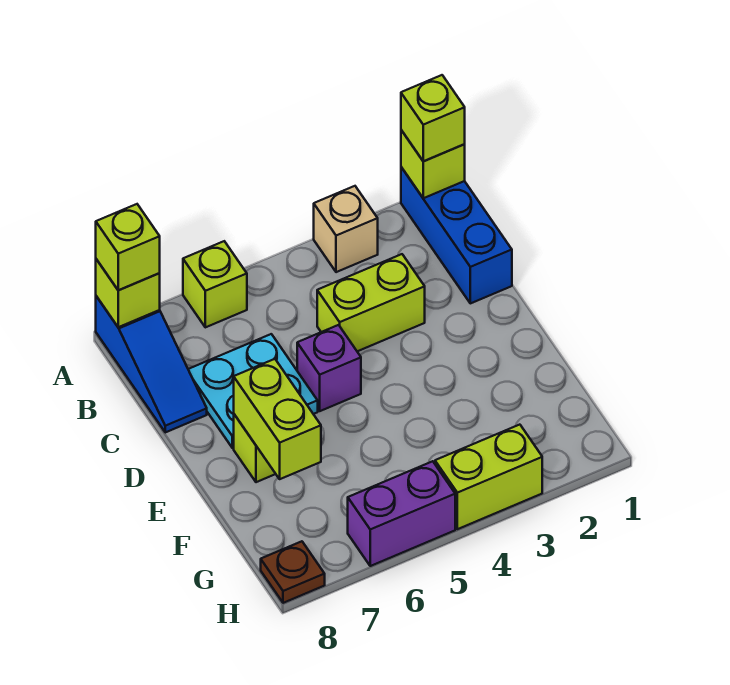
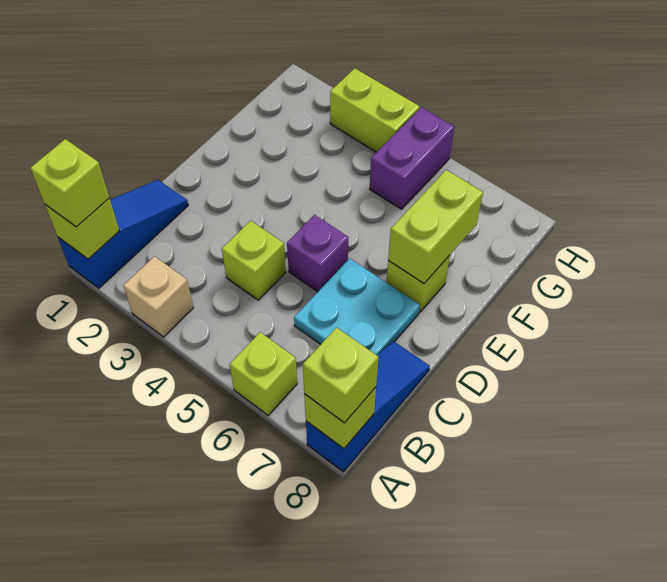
blue 1x3 brick [401,167,512,303] -> blue 1x3 slope [58,180,188,288]
lime 1x2 brick [317,254,425,351] -> lime 1x1 brick [222,221,286,300]
purple 1x2 brick [348,461,455,566] -> purple 1x2 brick turned to [370,107,454,209]
brown 1x1 plate [261,541,325,603] -> none

